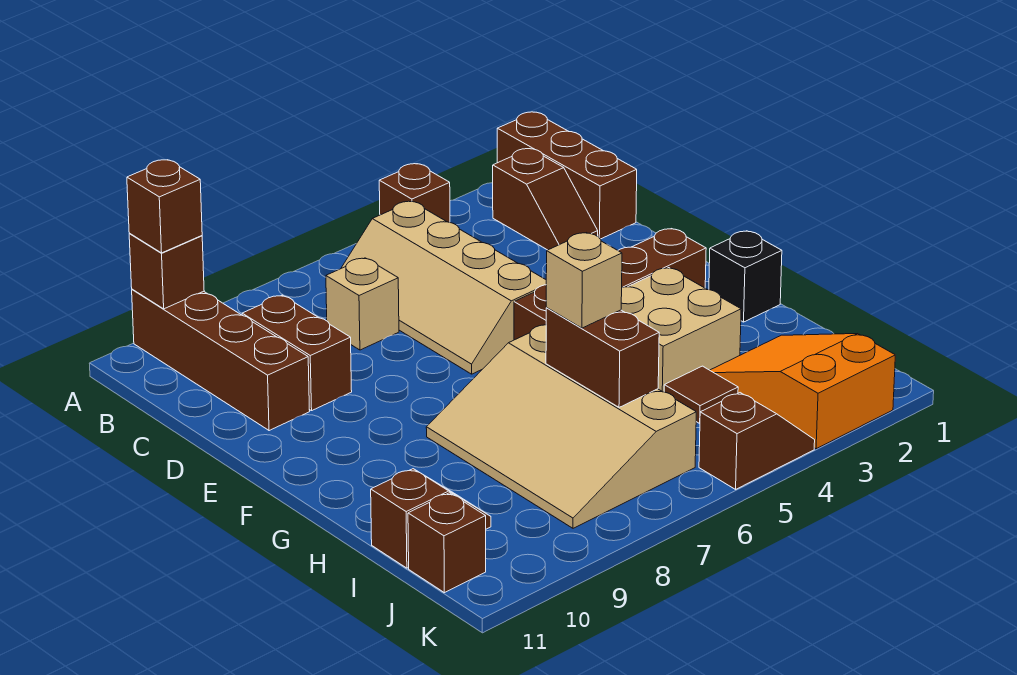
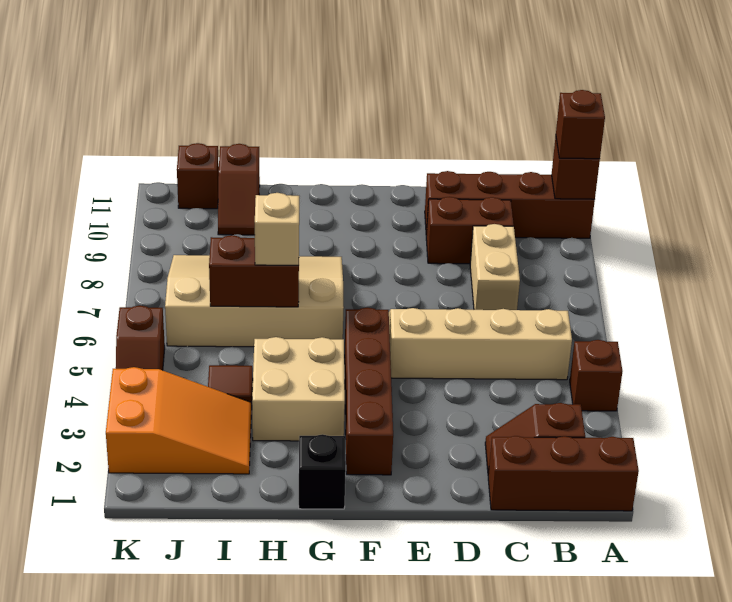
tan 1x1 brick [326,258,399,350] -> tan 1x2 brick [470,224,520,310]

